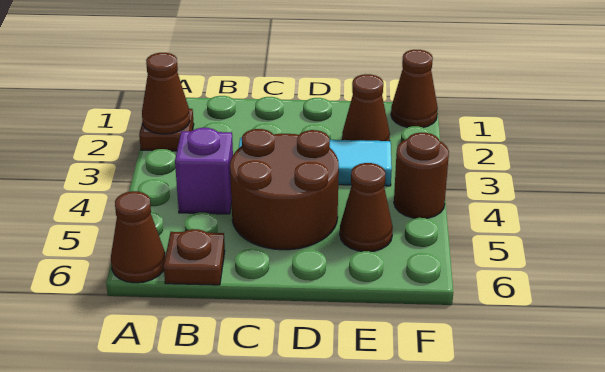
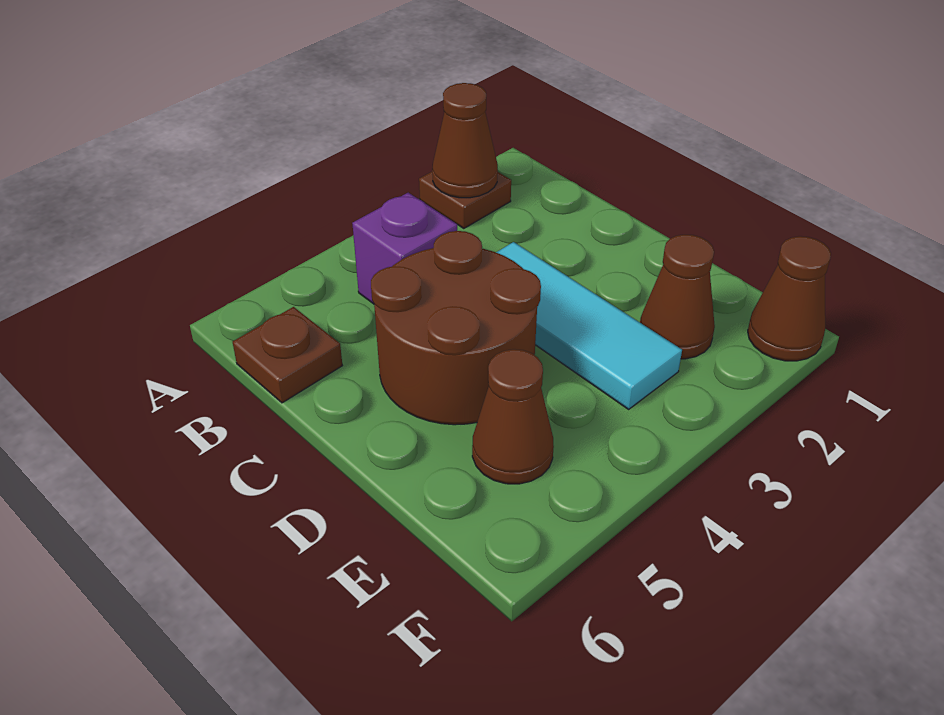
brown 1x1 cone [111,191,165,283] -> none
brown 1x1 round brick [394,133,449,218] -> none

